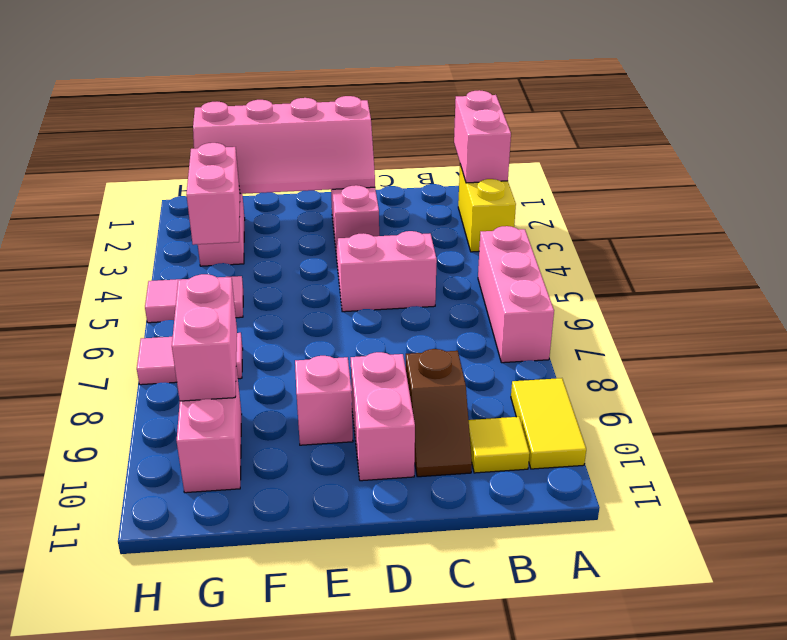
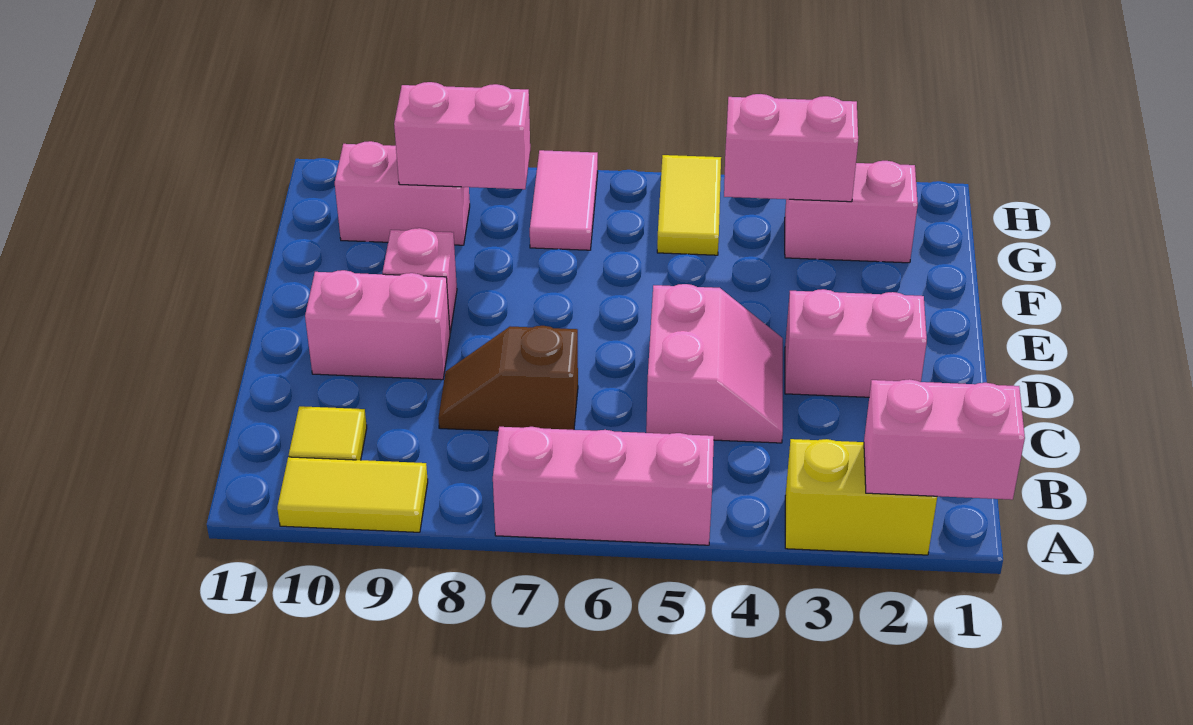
brown 1x2 slope [406,349,472,477] -> brown 1x2 slope moved to [438,326,578,431]
pink 2x4 slope [193,96,375,194] -> none
pink 1x2 tile [145,276,243,323] -> yellow 1x2 tile [657,155,721,255]

